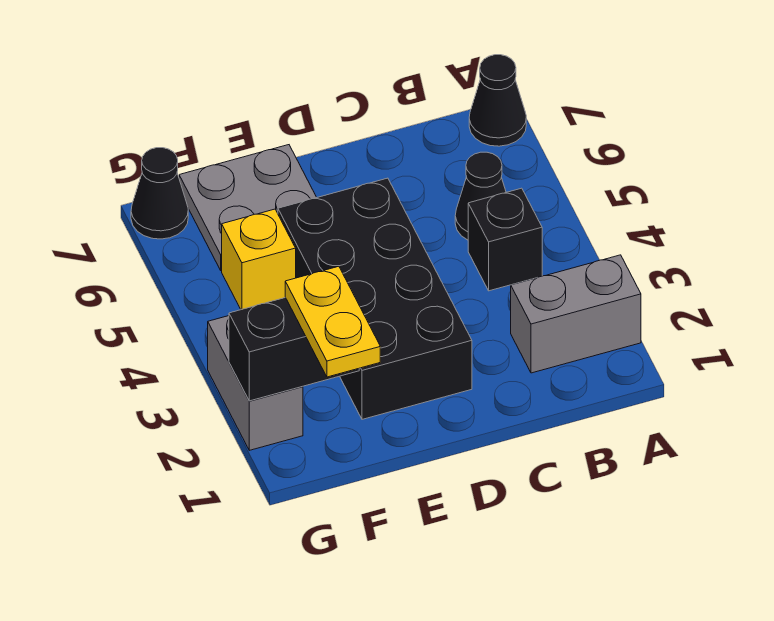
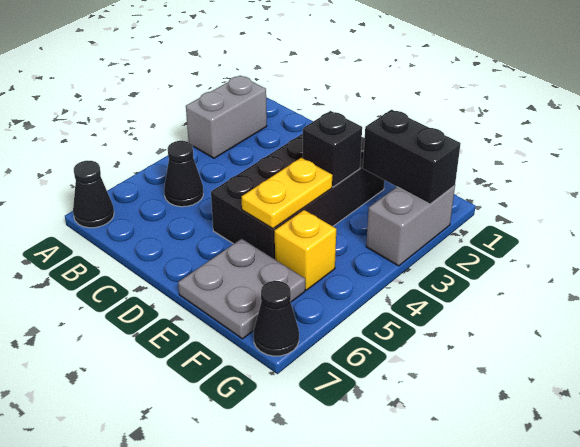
grey 1x2 brick [511,255,641,373] -> grey 1x2 brick turned to [186,76,267,158]
black 1x1 brick [468,188,542,291] -> black 1x1 brick moved to [303,111,362,187]
yellow 1x2 plate [285,266,380,377] -> yellow 1x2 plate moved to [242,158,332,229]

